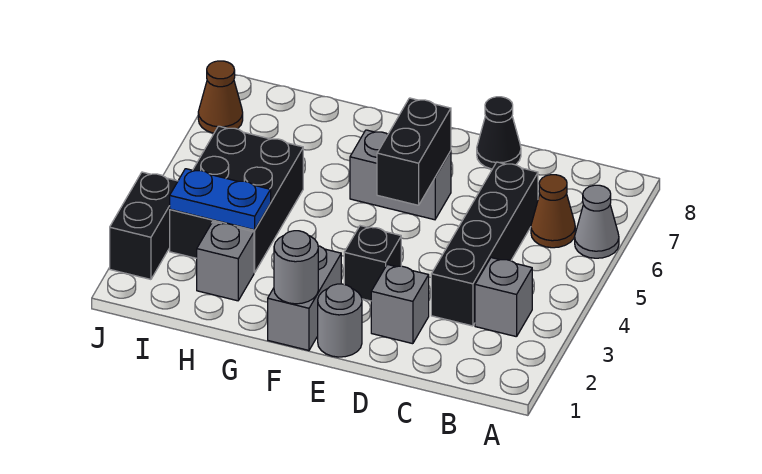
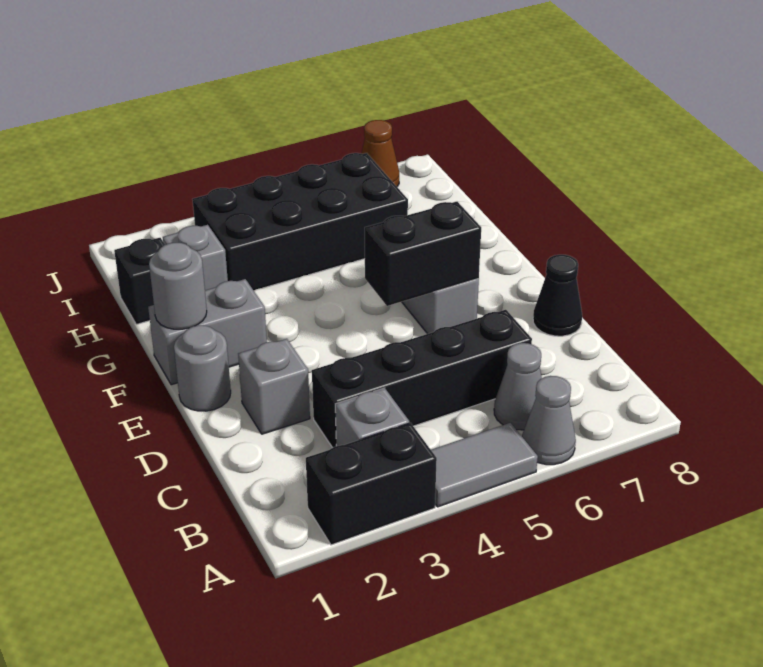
none -> grey 1x2 tile [431,423,538,507]
brown 1x1 cone [531,175,575,248] -> grey 1x1 cone [494,343,542,430]
black 1x1 brick [344,226,401,301] -> black 1x1 brick moved to [114,238,165,324]
black 2x3 brick [170,126,303,273] -> black 2x4 brick [192,153,408,290]
blue 1x2 plate [170,169,271,230] -> none
black 1x2 brick [110,172,178,279] -> black 1x2 brick moved to [306,423,437,545]

